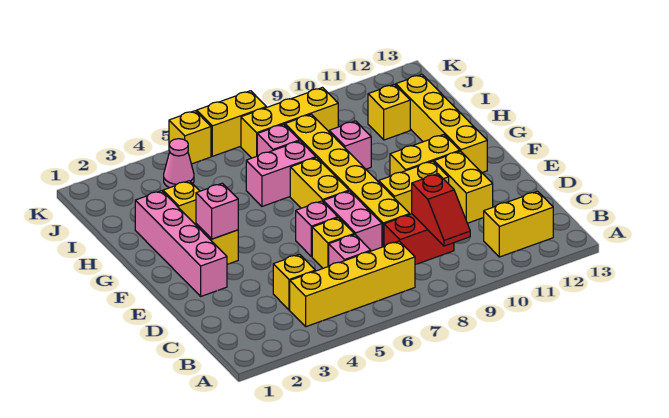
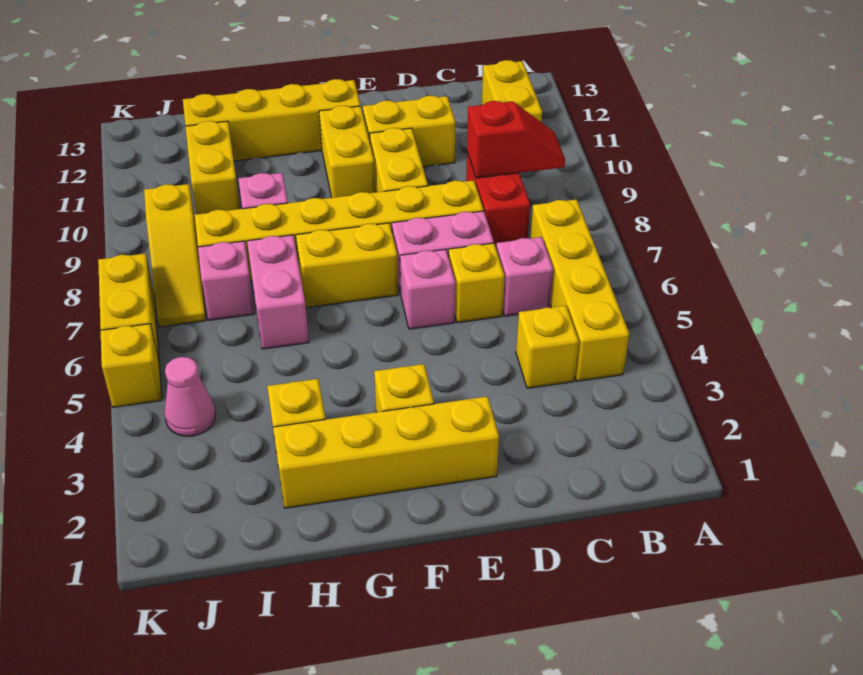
pink 1x4 brick [135,191,227,296] -> yellow 1x4 brick [273,396,499,508]
pink 1x1 brick [196,183,238,239] -> none
yellow 1x1 brick [368,84,410,140] -> yellow 1x2 brick [185,121,240,214]
yellow 1x3 brick [241,88,338,158] -> yellow 1x3 slope [144,184,206,327]

